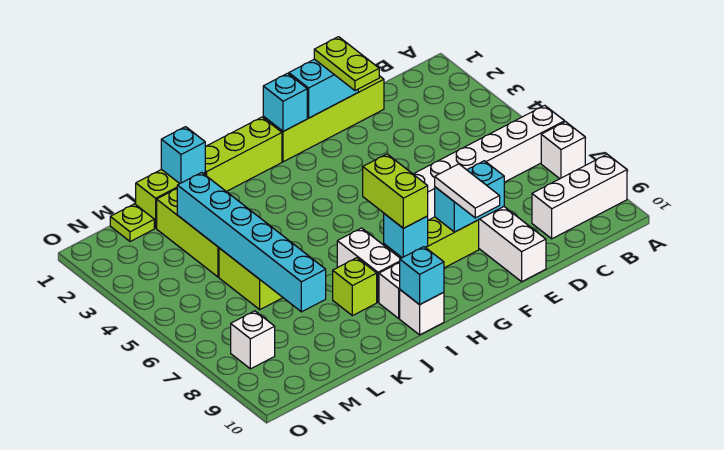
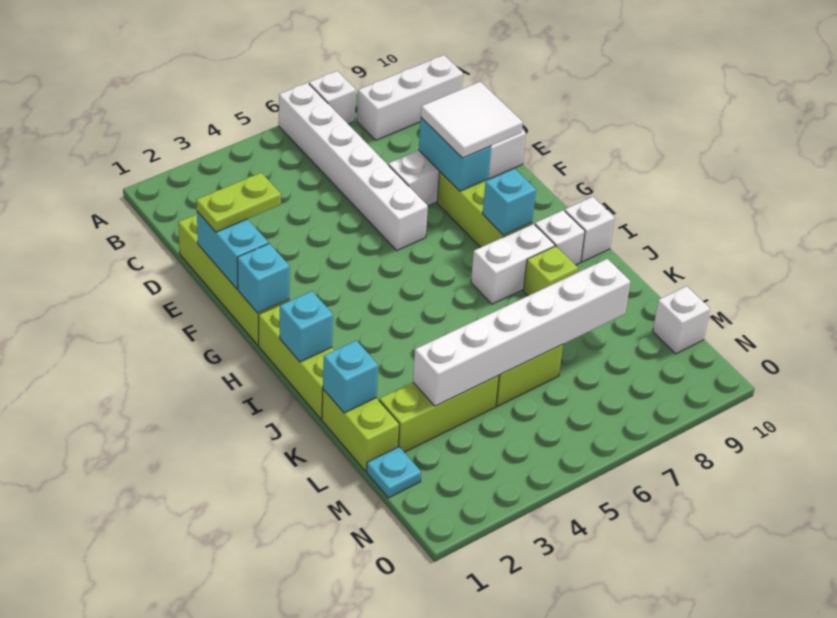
white 1x3 brick [532,154,627,239] -> white 1x3 brick turned to [357,55,463,140]
white 1x2 tile [435,164,500,218] -> white 2x2 tile [421,82,523,158]
lime 1x2 brick [363,154,428,228] -> none
cyan 1x1 brick [400,247,444,305] -> cyan 1x1 brick moved to [280,291,333,362]
cyan 1x6 brick [177,172,326,312] -> white 1x6 brick [413,259,631,406]
lime 1x1 plate [110,204,154,242] -> cyan 1x1 plate [367,447,421,498]
white 1x1 brick [231,311,275,369] -> white 1x1 brick moved to [653,286,710,354]

